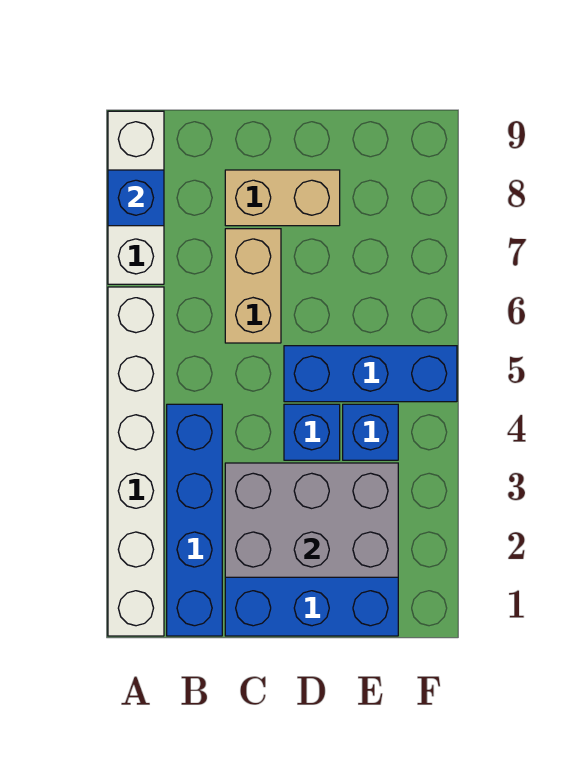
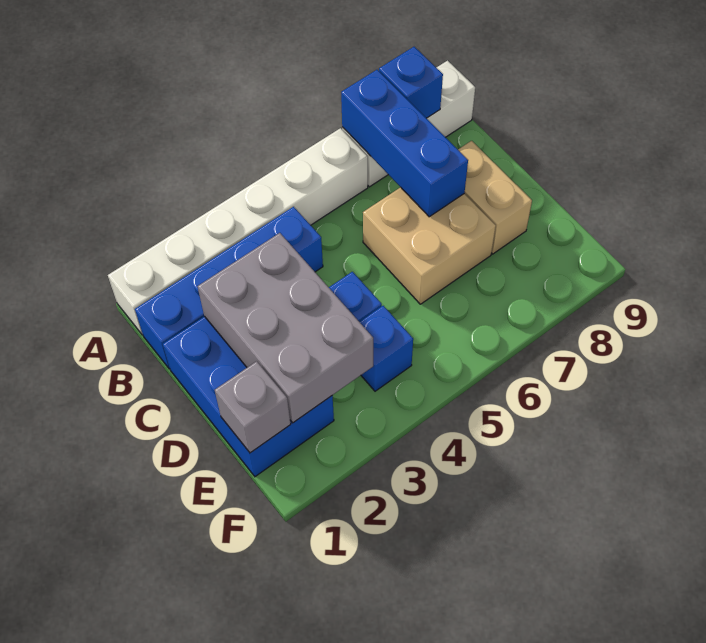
tan 1x2 brick [225,229,281,343] -> tan 2x2 brick [363,187,496,304]
blue 1x3 brick [284,346,457,402] -> blue 1x3 brick moved to [341,70,468,217]
none -> grey 1x1 brick [215,361,291,453]

